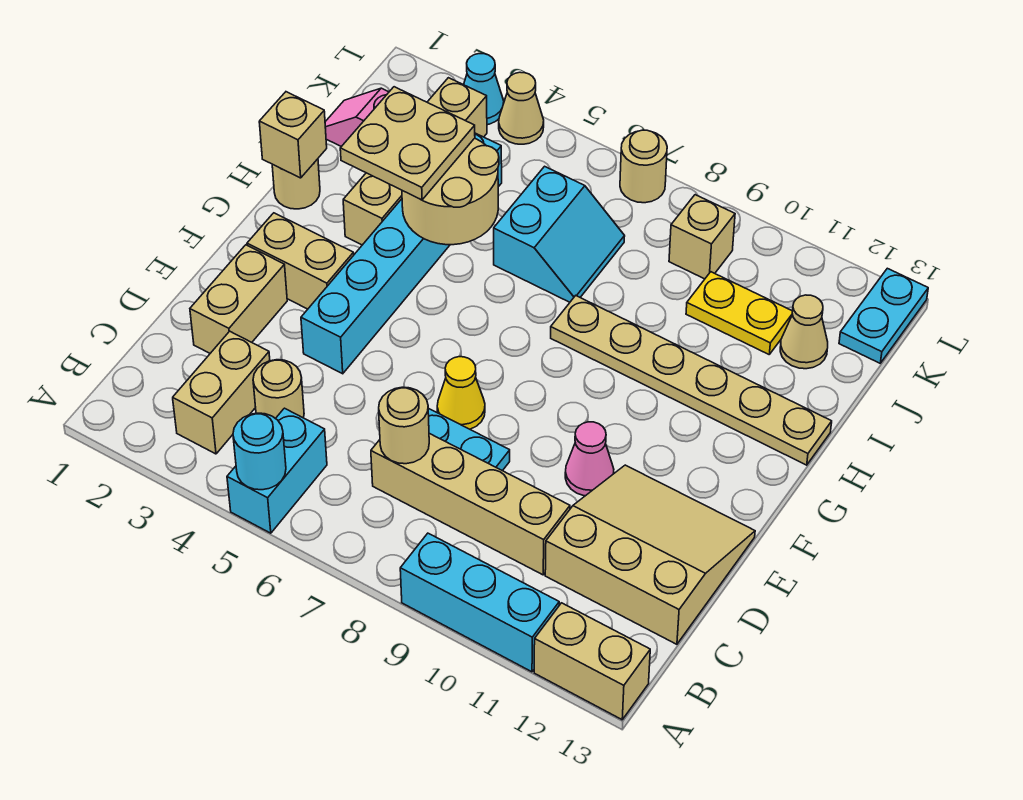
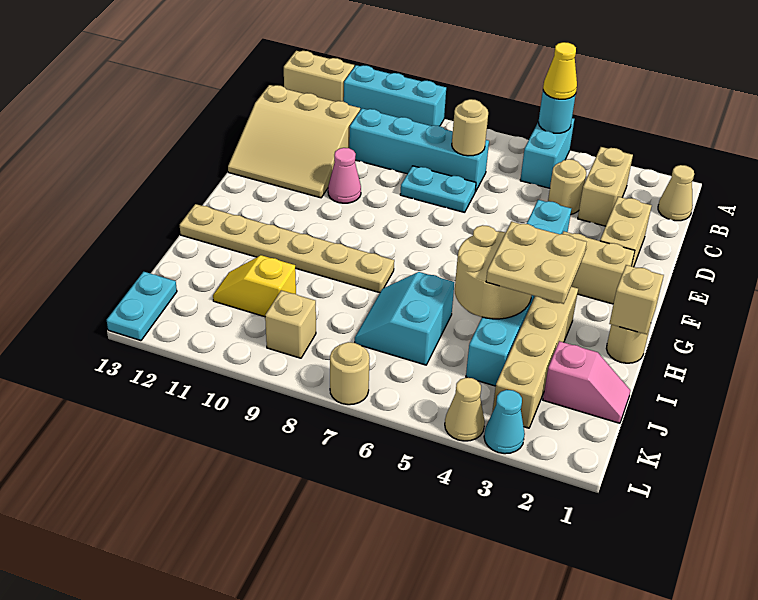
tan 1x4 brick [371,433,570,575] -> cyan 1x4 brick [349,108,489,192]
yellow 1x1 cone [437,357,485,429] -> yellow 1x1 cone moved to [543,42,577,99]
yellow 1x2 plate [686,272,793,354] -> yellow 1x2 slope [213,255,296,317]
tan 1x1 cone [780,295,828,369] -> tan 1x1 cone moved to [658,165,694,221]

